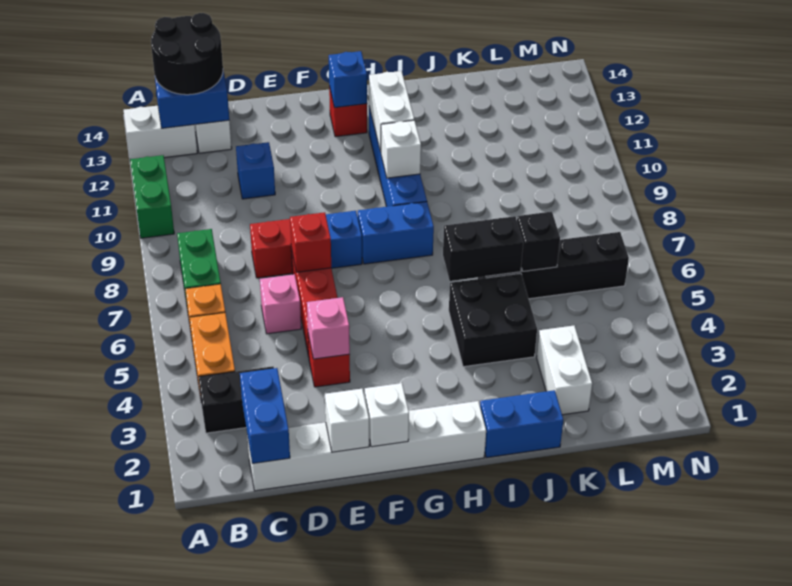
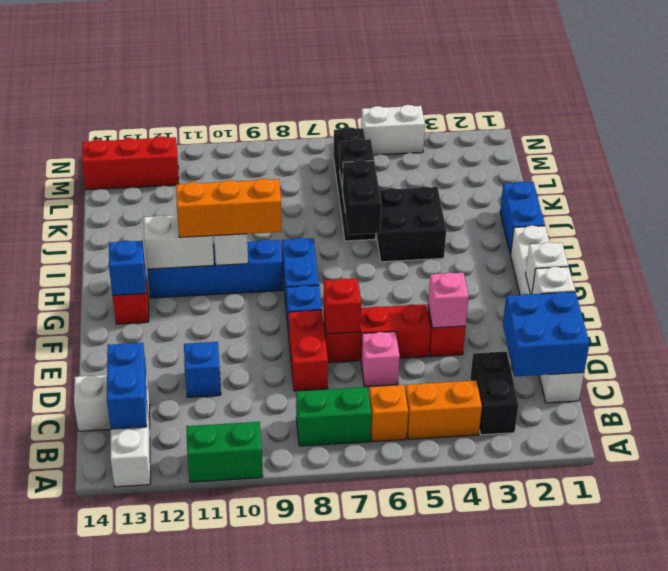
black 2x2 round brick [151,13,223,95] -> none
blue 1x2 brick [240,368,290,464] -> blue 2x2 brick [503,292,589,377]
none -> orange 1x3 brick [176,179,282,237]
white 1x2 brick [537,325,592,415] -> white 1x2 brick moved to [361,105,425,155]
none -> red 1x3 brick [82,136,179,190]

